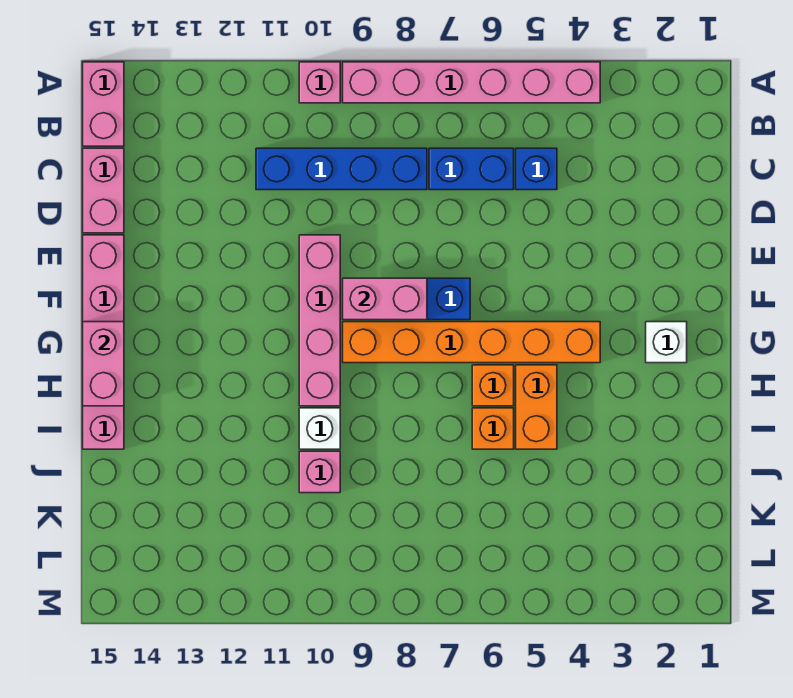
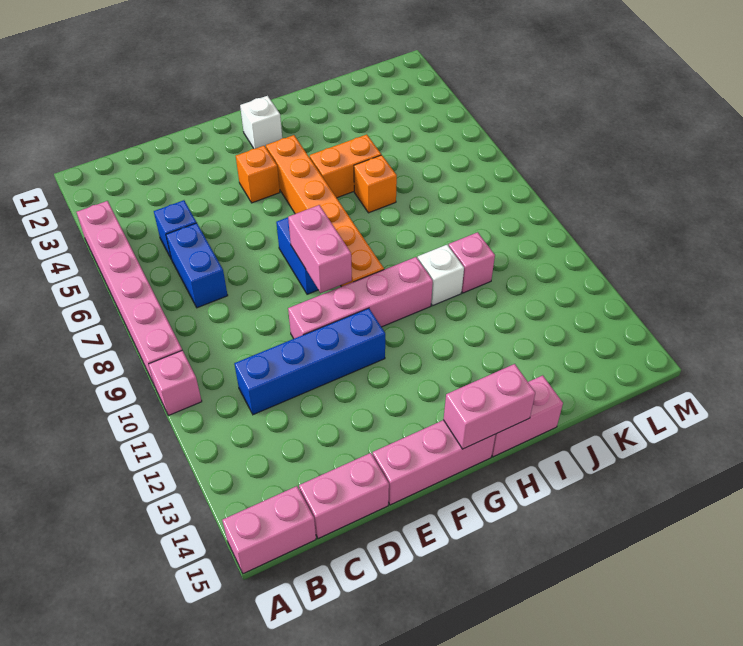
blue 1x4 brick [256,148,427,190] -> blue 1x4 brick turned to [234,308,385,415]
orange 1x1 brick [472,365,514,406] -> orange 1x1 brick moved to [236,146,280,203]

